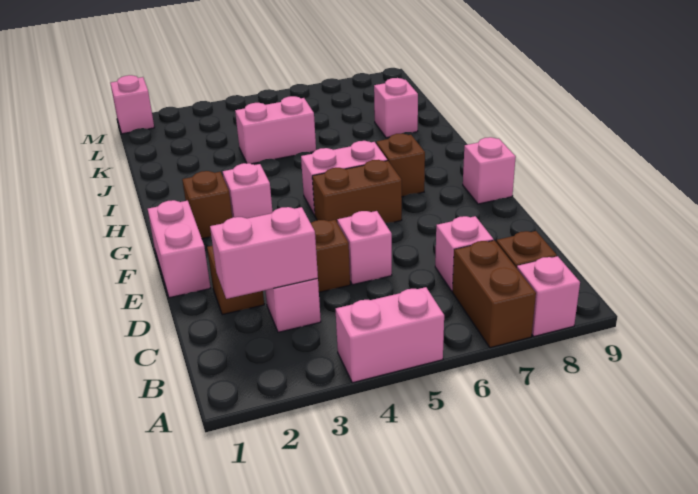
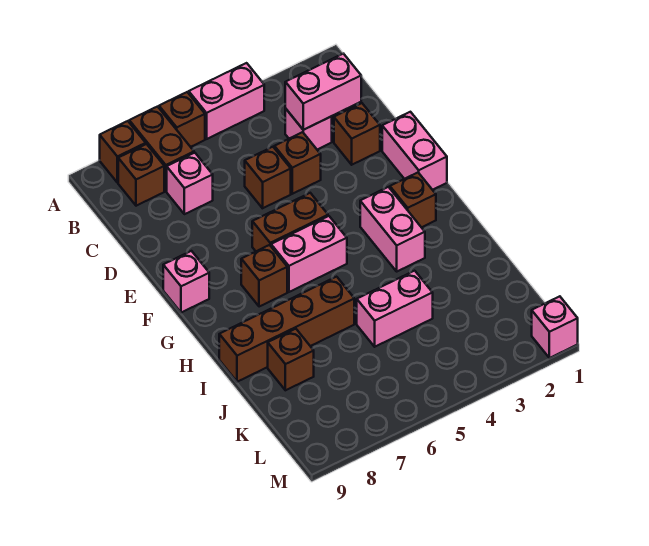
none -> brown 1x1 brick [159,92,205,147]
pink 1x1 brick [517,256,580,336] -> brown 1x1 brick [100,121,146,183]
pink 1x1 brick [337,211,392,285] -> brown 1x1 brick [245,147,291,208]
pink 1x1 brick [223,163,273,218] -> pink 1x2 brick [360,187,425,271]
none -> brown 1x4 brick [219,277,354,382]
pink 1x1 brick [374,78,418,138] -> brown 1x1 brick [268,329,314,390]

